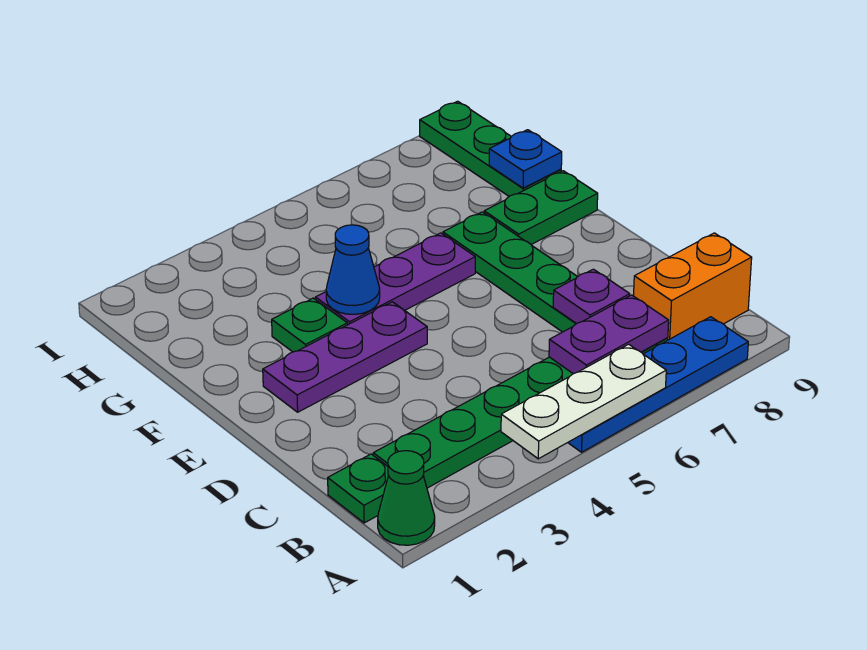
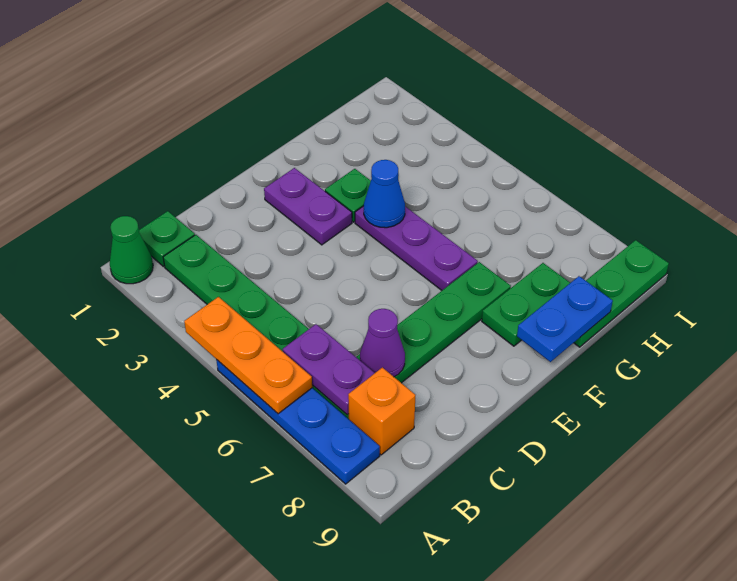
white 1x3 plate [501,344,666,459] -> orange 1x3 plate [184,297,312,414]
orange 1x2 brick [634,233,752,340] -> orange 1x1 brick [348,367,415,455]
purple 1x1 plate [553,269,630,324] -> purple 1x1 cone [360,309,405,377]
purple 1x3 plate [263,302,427,412] -> purple 1x2 plate [264,168,352,245]
green 1x2 plate [484,171,598,244] -> green 1x2 plate turned to [482,263,570,346]
blue 1x1 plate [489,130,562,188] -> blue 1x2 plate [517,276,613,362]

